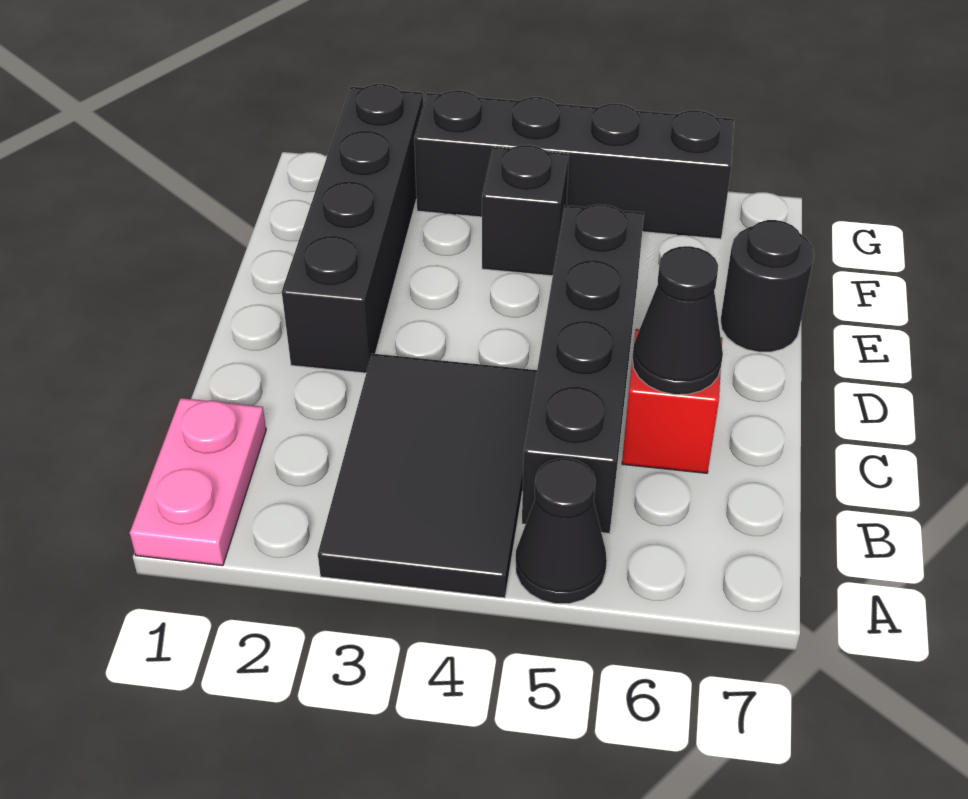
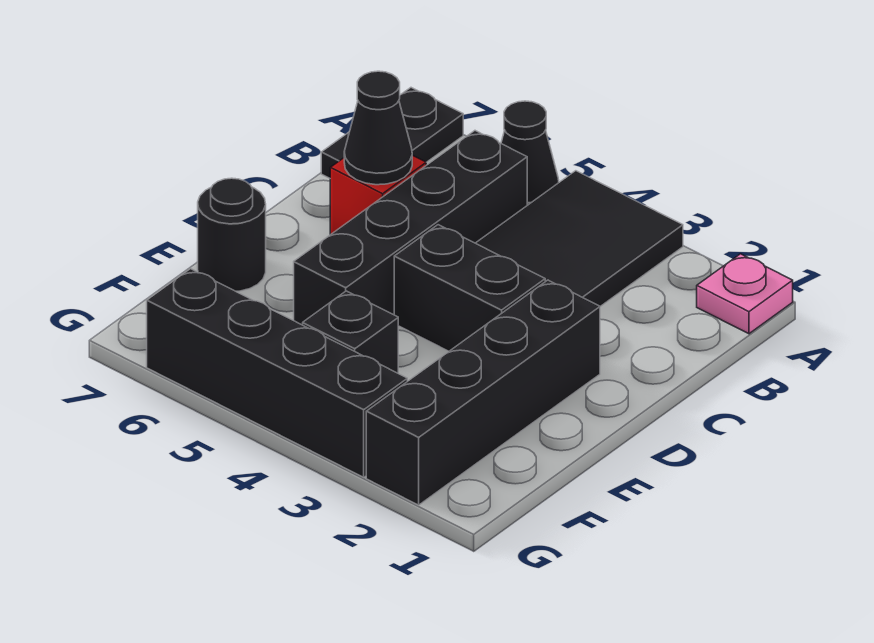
pink 1x2 plate [130,398,266,566] -> pink 1x1 plate [697,254,793,334]
none -> black 1x2 plate [321,88,463,178]
none -> black 1x2 brick [394,225,545,351]

